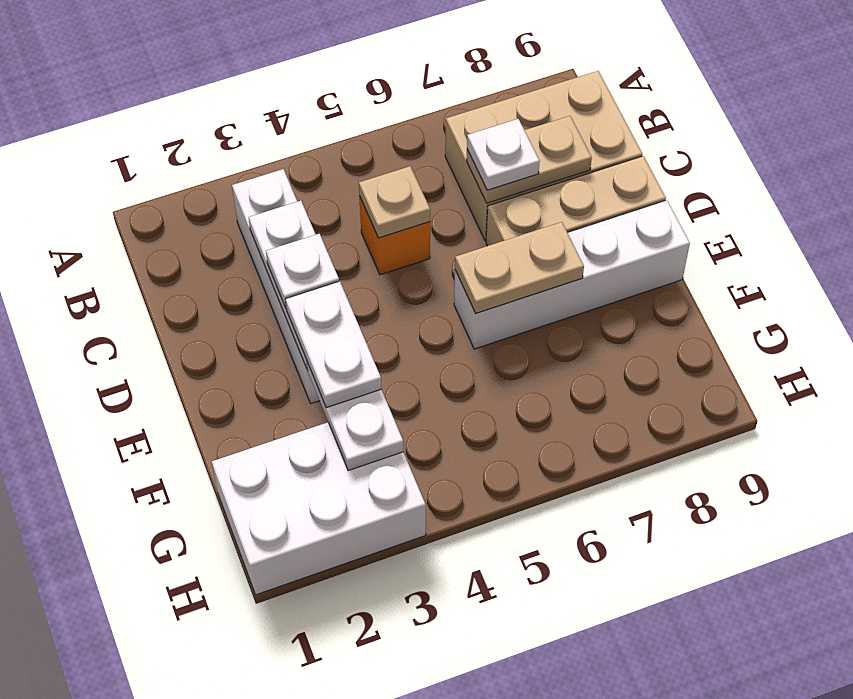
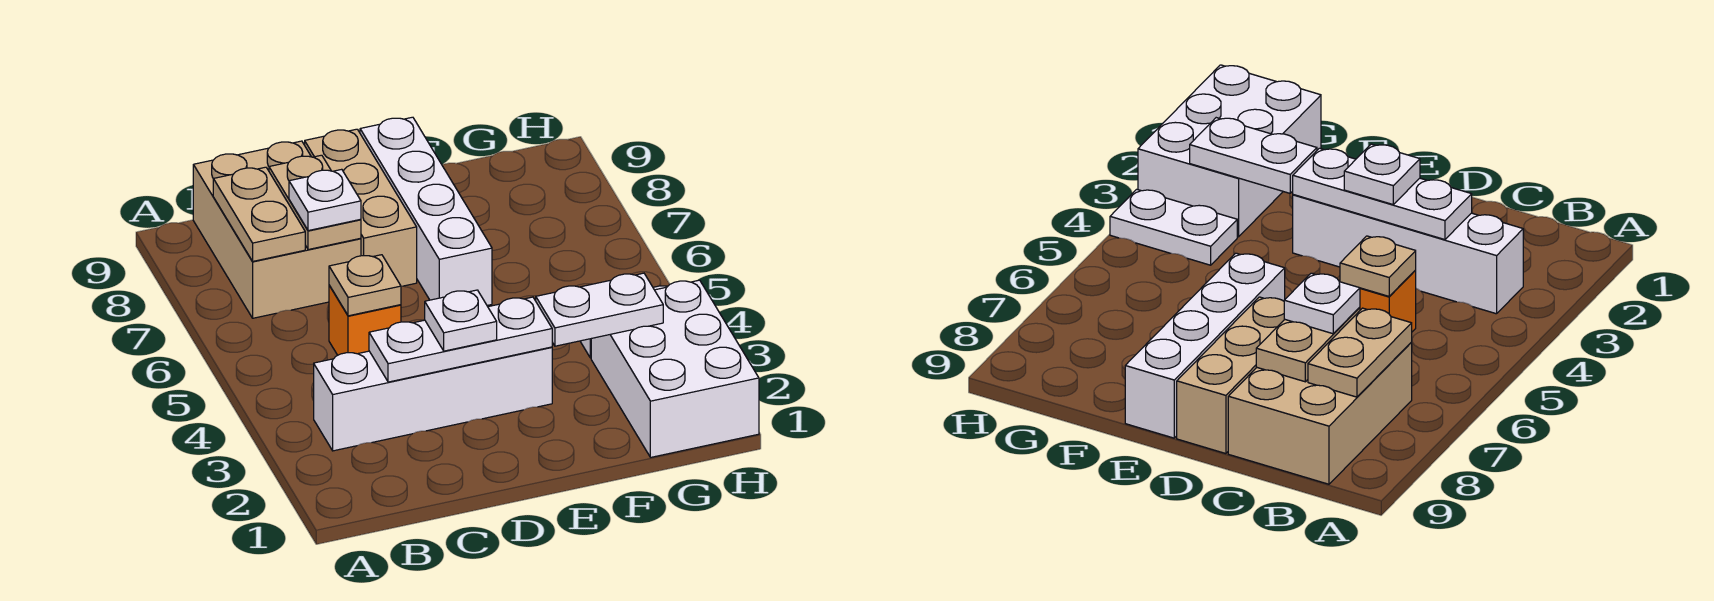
white 1x2 plate [285,281,381,408] -> white 1x2 plate moved to [1110,189,1237,265]
tan 1x2 plate [455,222,584,313] -> tan 1x2 plate moved to [213,167,305,261]

